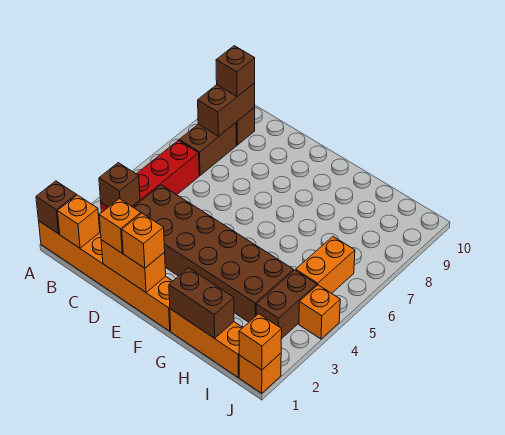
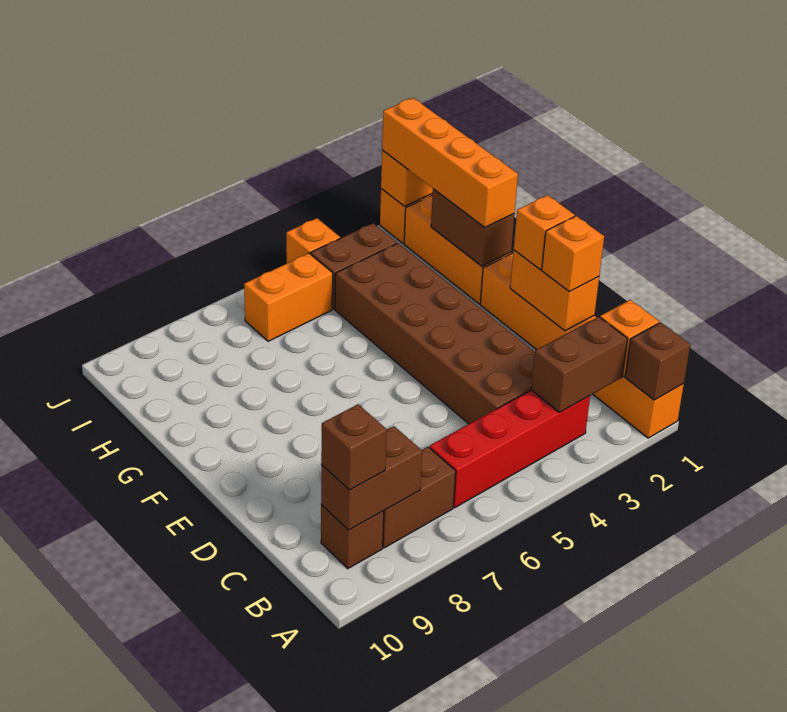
brown 1x1 brick [99,163,140,207] -> brown 1x2 brick [531,317,627,412]
none -> orange 1x4 brick [382,98,518,228]

